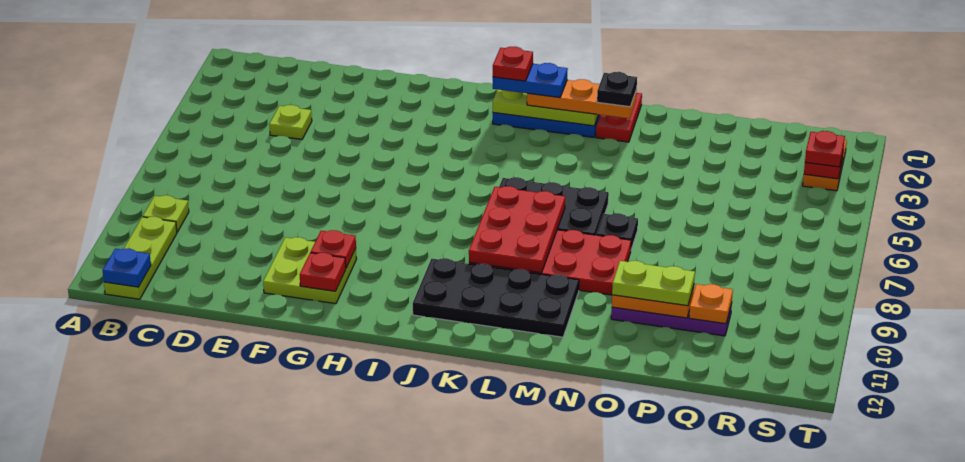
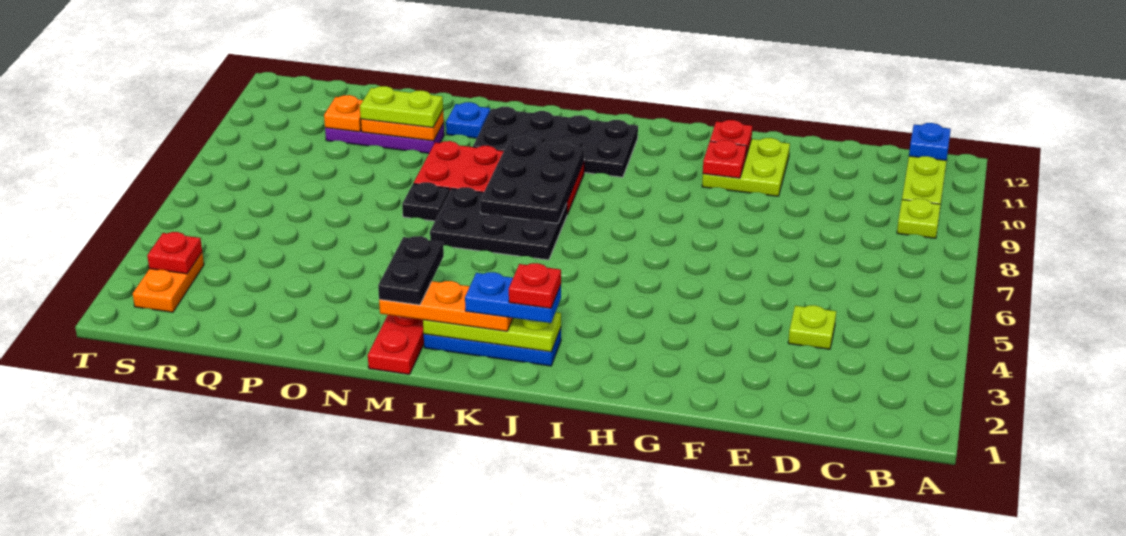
red 2x3 plate [469,186,565,273] -> black 2x3 plate [480,137,584,223]
black 1x1 plate [597,72,637,107] -> black 1x2 plate [378,236,444,305]
none -> blue 1x1 plate [446,102,490,138]
red 1x1 plate [805,131,845,167] -> none

